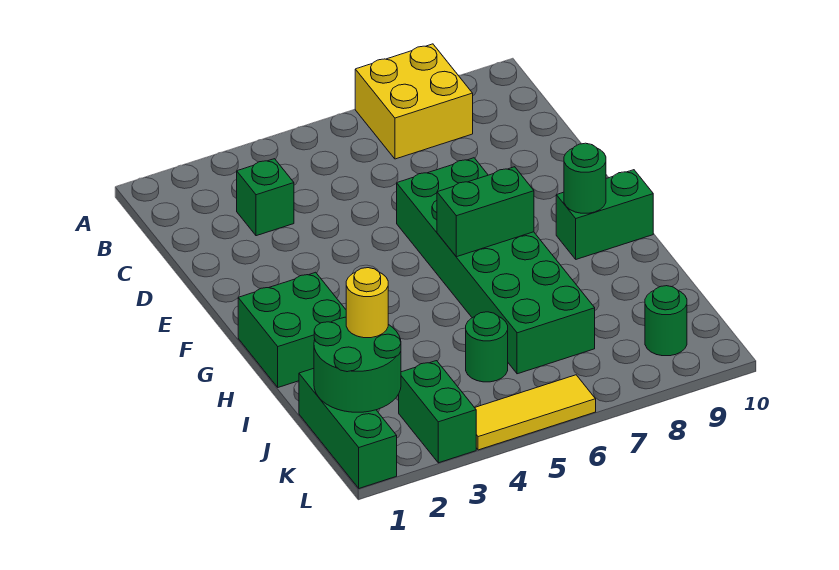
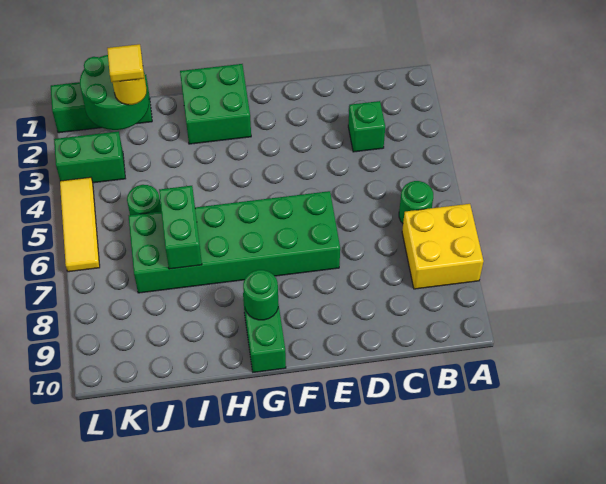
green 1x2 brick [437,167,534,257] -> green 1x2 brick moved to [159,186,202,269]
none -> yellow 1x1 tile [107,44,144,82]
green 1x1 round brick [645,286,687,356] -> green 1x1 round brick moved to [399,181,433,223]

